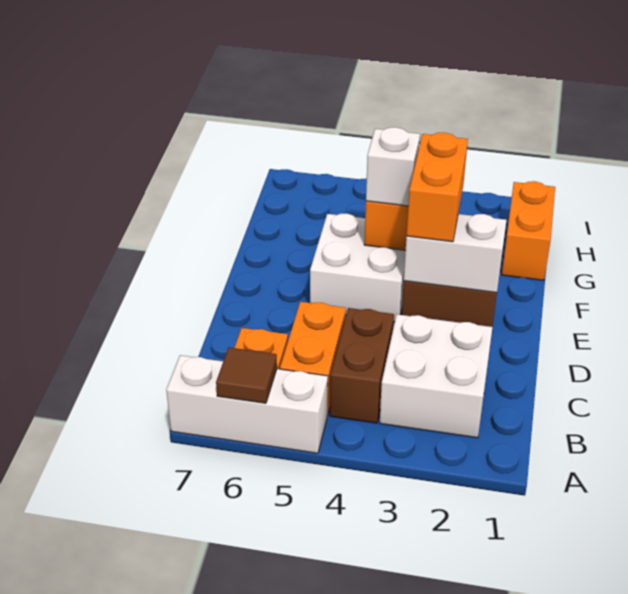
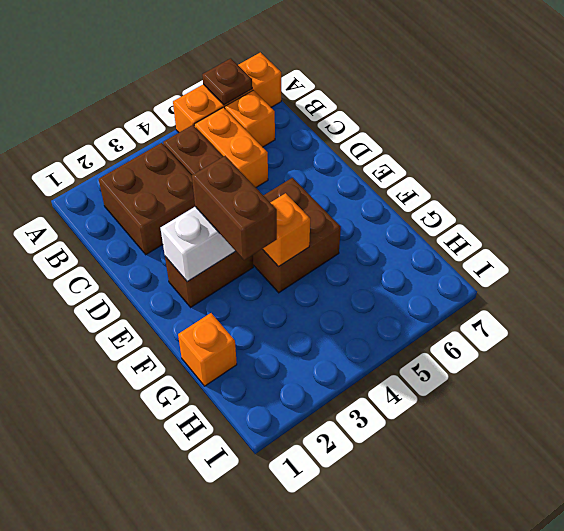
white 1x3 brick [166,355,328,453] -> orange 1x3 brick [173,52,281,132]
brown 1x1 tile [216,347,277,403] -> brown 1x1 plate [202,58,252,105]
white 2x2 brick [380,314,492,438] -> brown 2x2 brick [99,143,195,255]
orange 1x2 brick [407,133,468,242] -> brown 1x2 brick [192,156,277,260]
white 2x2 brick [310,213,406,322] -> brown 2x2 brick [253,178,341,293]
white 1x1 brick [366,127,420,206] -> none
orange 1x2 brick [502,181,555,280] -> orange 1x1 brick [178,313,237,386]

